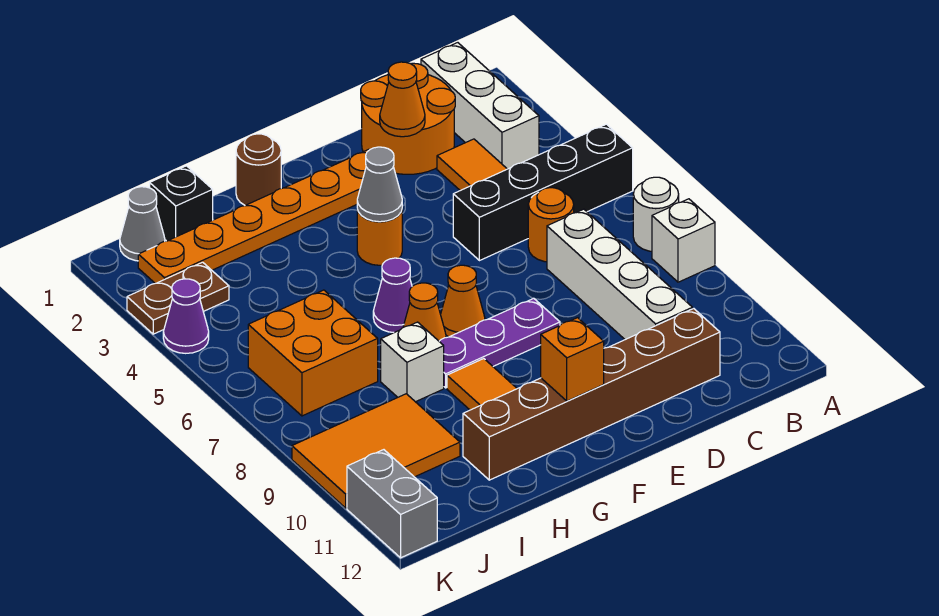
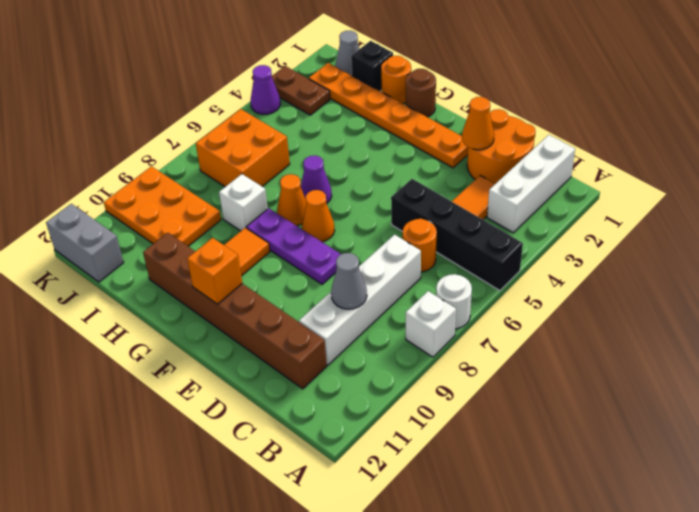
orange 1x1 round brick [357,209,402,265] -> orange 1x1 round brick moved to [381,56,411,104]
grey 1x1 cone [357,147,402,222] -> grey 1x1 cone moved to [331,253,367,309]
orange 2x3 tile [292,394,460,508] -> orange 2x3 plate [104,166,221,246]
grey 1x2 brick [347,450,437,558] -> grey 1x2 brick turned to [46,204,124,282]

